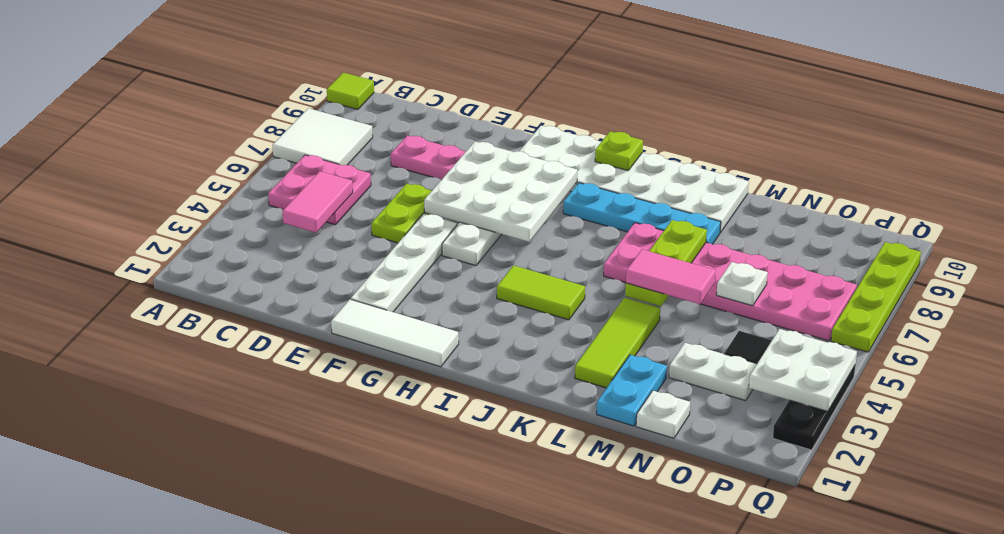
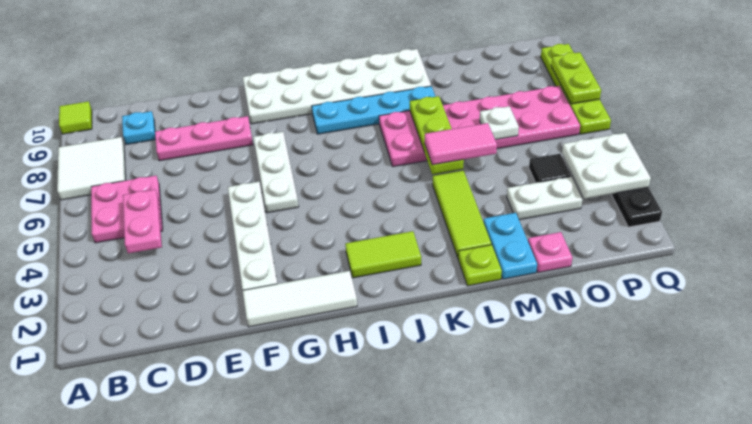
pink 1x2 tile [283,171,353,233] -> pink 1x2 plate [123,190,162,253]
none -> cyan 1x1 plate [122,111,156,145]
lime 1x2 plate [372,184,431,243] -> lime 1x2 plate moved to [551,52,601,104]
white 3x3 plate [424,142,577,242] -> none
lime 1x2 tile [497,265,585,320] -> lime 1x2 tile moved to [345,231,421,278]
lime 1x1 plate [595,131,643,171] -> lime 1x1 plate moved to [458,245,502,286]
white 1x1 plate [636,391,690,438] -> pink 1x1 plate [528,232,573,273]

